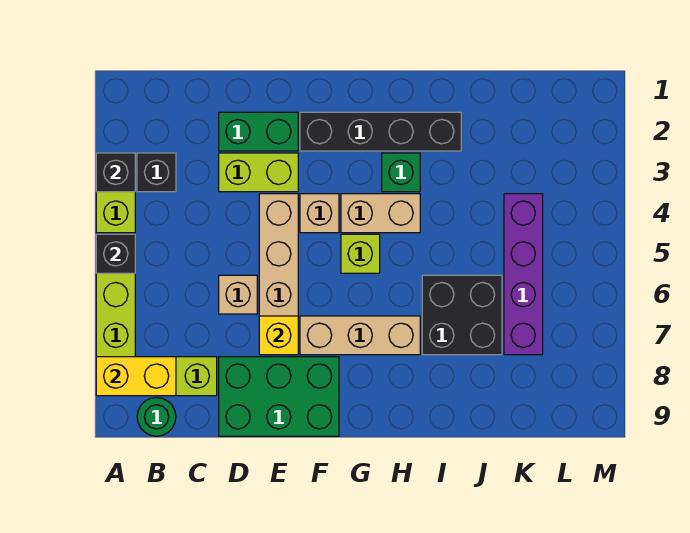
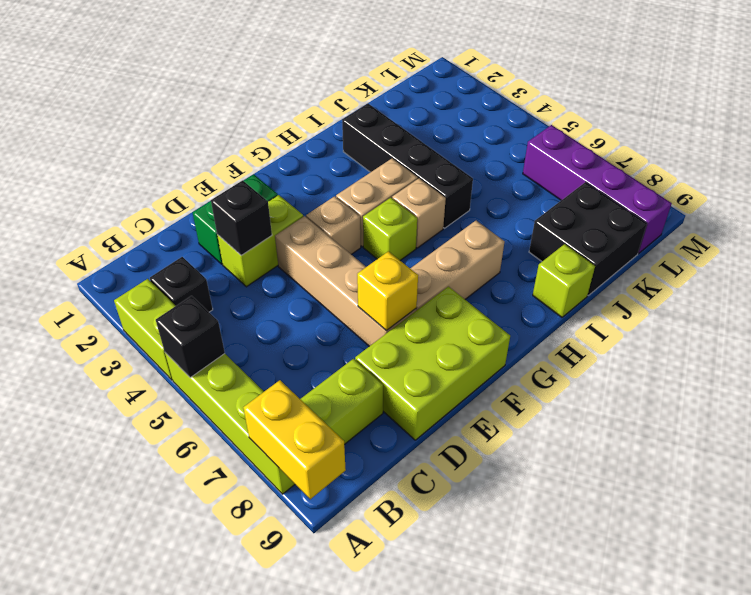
black 1x1 brick [96,153,135,192] -> black 1x1 brick moved to [211,180,272,255]
yellow 1x2 brick [96,357,176,396] -> yellow 1x2 brick turned to [243,380,346,499]
green 1x1 round brick [137,398,176,436] -> none
tan 1x1 brick [219,275,257,314] -> tan 1x1 brick moved to [392,178,446,248]
green 2x3 brick [219,357,339,436] -> lime 2x3 brick [355,287,510,440]
black 1x4 brick [300,112,461,151] -> black 1x4 brick turned to [342,104,473,228]
green 1x1 brick [382,153,420,192] -> none
black 2x2 brick [422,275,502,355] -> black 2x2 brick moved to [529,182,647,295]
none -> lime 1x1 brick [533,244,595,317]
purple 1x4 brick [504,194,543,355] -> purple 1x4 brick moved to [523,125,672,254]

